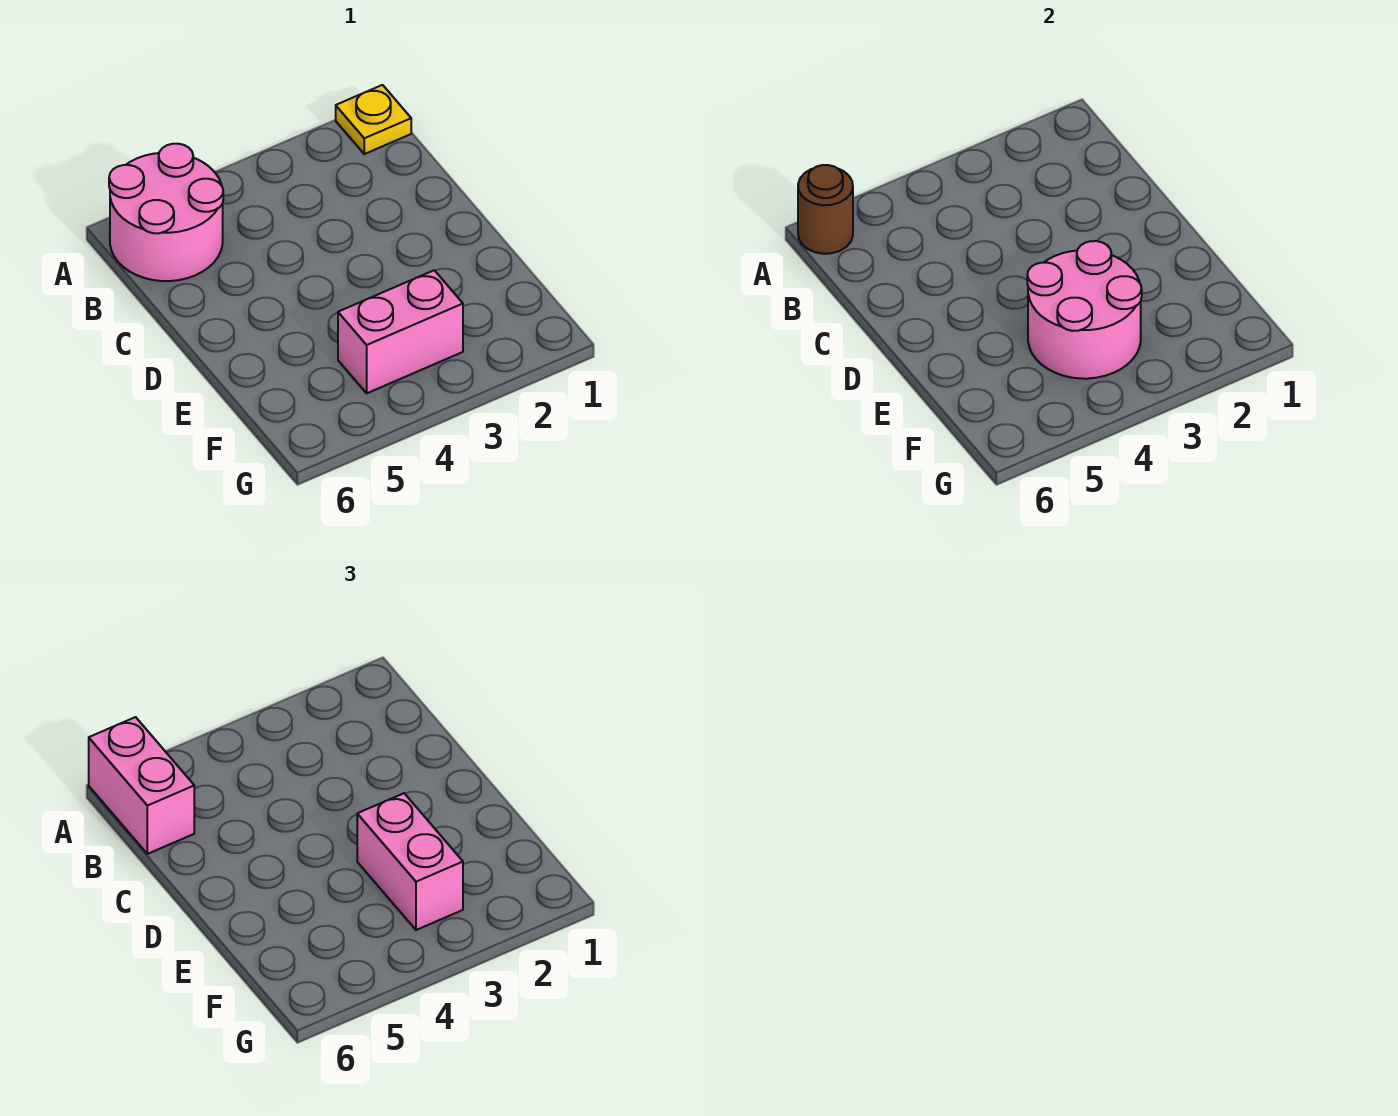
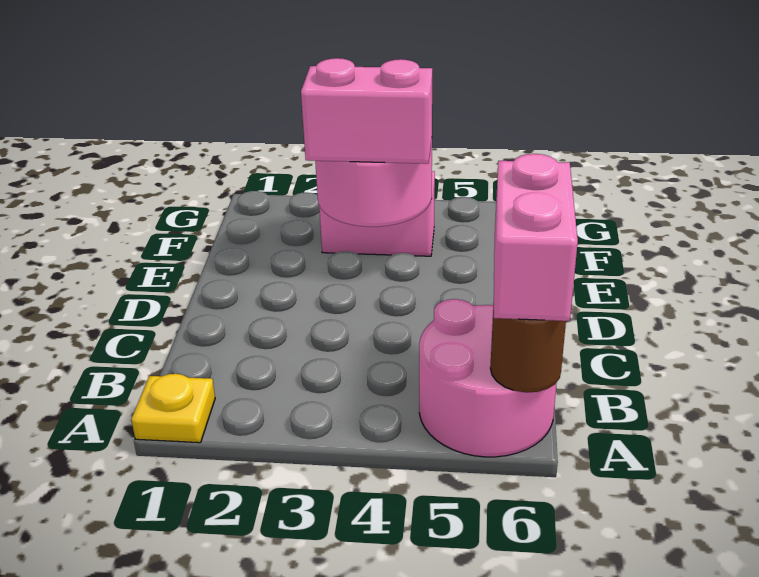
pink 1x2 brick [357,793,463,930] -> pink 1x2 brick turned to [301,58,432,164]

